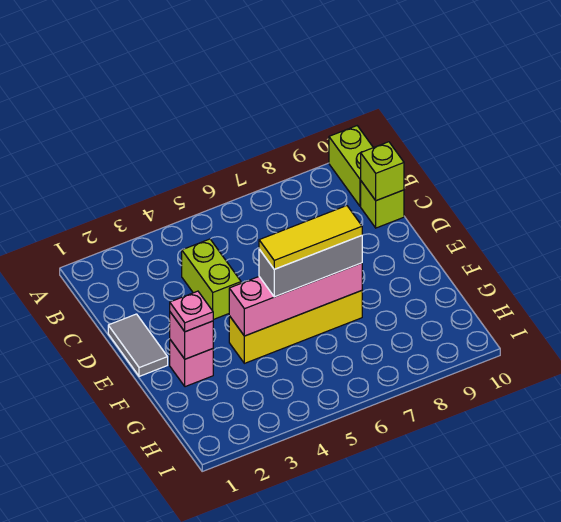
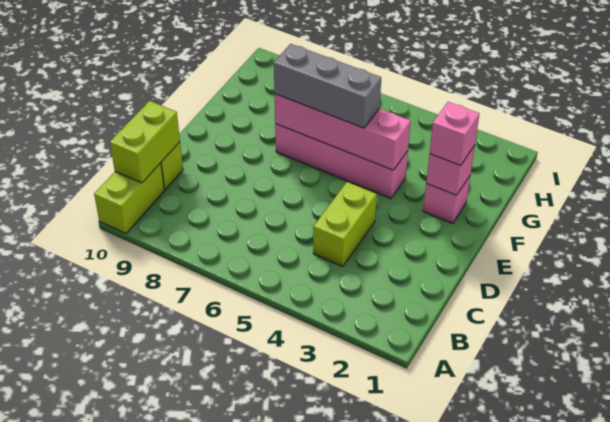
lime 1x1 brick [361,142,404,201] -> lime 1x2 brick [110,101,180,183]
grey 1x2 tile [108,314,168,376] -> none
pink 1x1 plate [170,291,213,332] -> pink 1x1 brick [430,102,479,166]
yellow 1x4 brick [229,291,362,363] -> pink 1x4 brick [275,124,408,198]
yellow 1x3 tile [259,206,362,269] -> none

